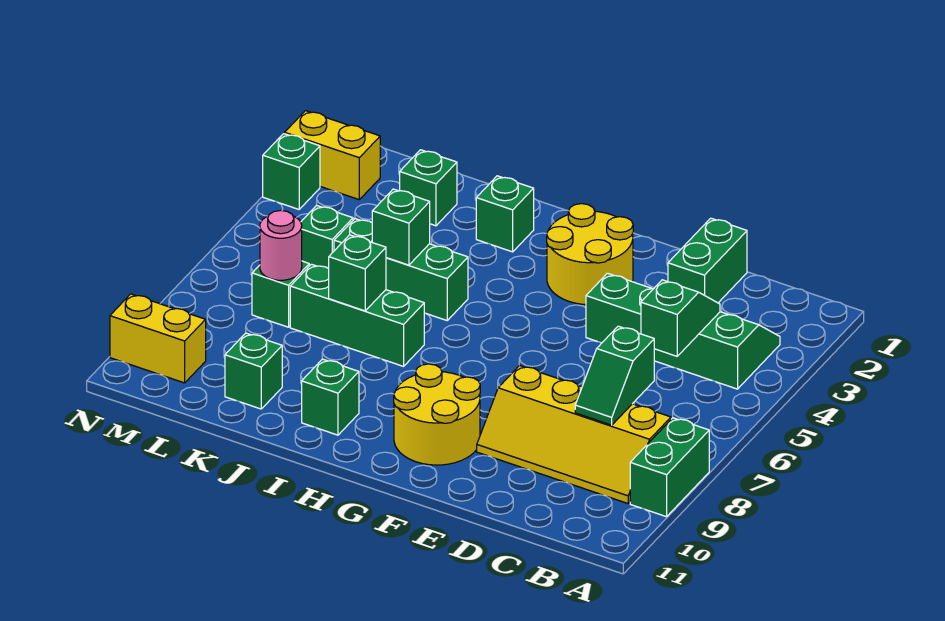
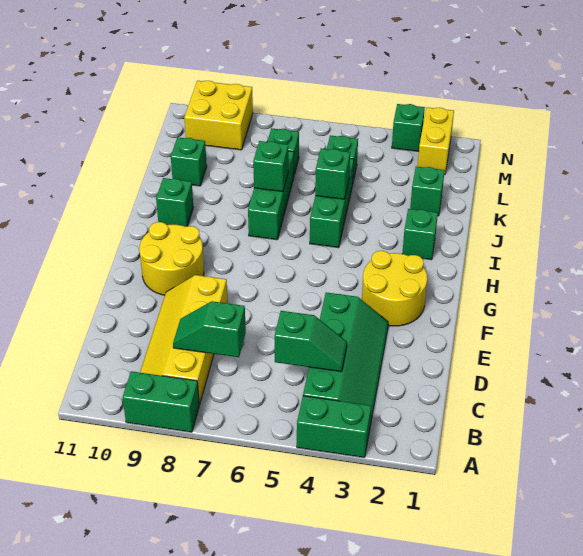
green 1x2 brick [668,218,747,303] -> green 1x2 brick moved to [297,396,371,458]
pink 1x1 round brick [260,210,302,280] -> none
yellow 1x2 brick [110,294,206,383] -> yellow 2x2 brick [184,81,253,150]

